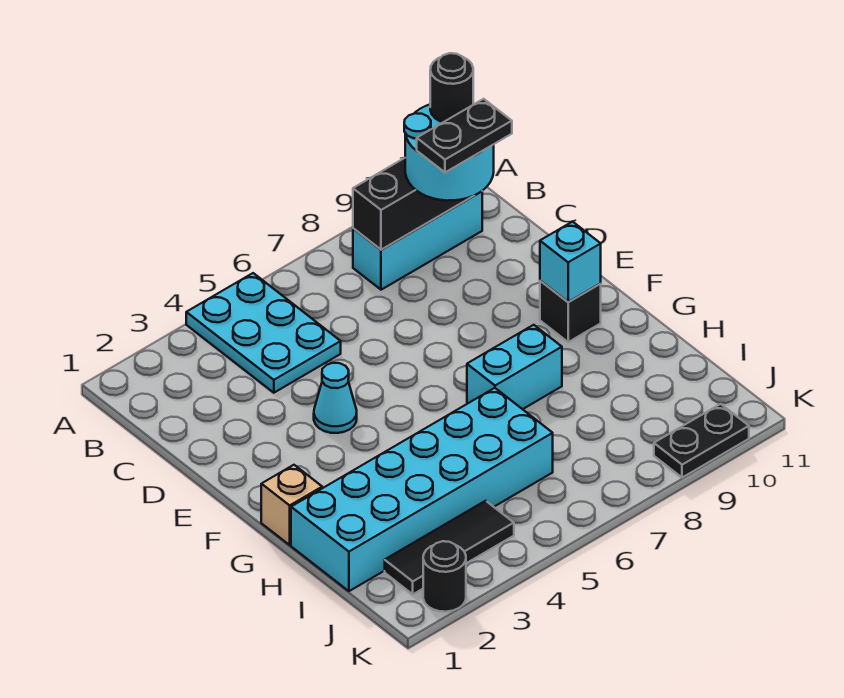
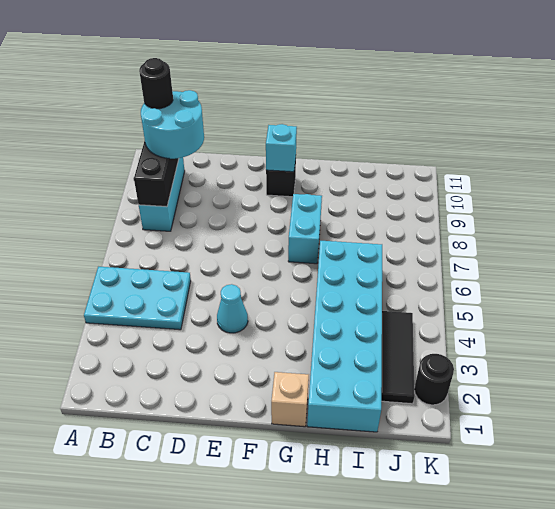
black 1x2 plate [417,99,512,172] -> none
black 1x2 plate [654,404,749,478] -> none

